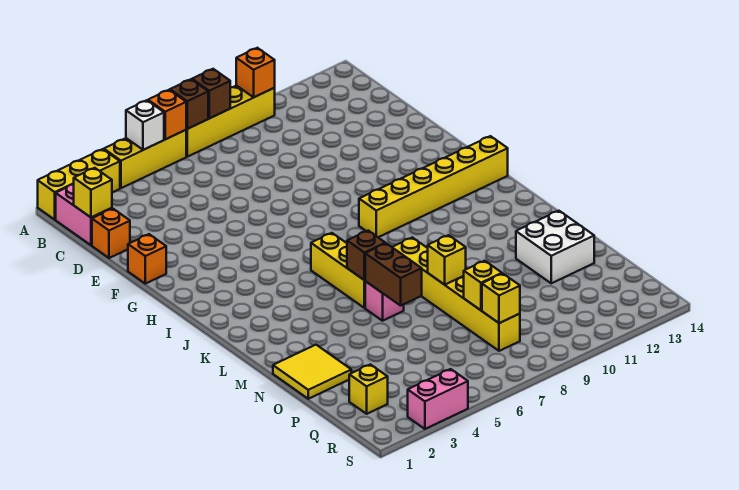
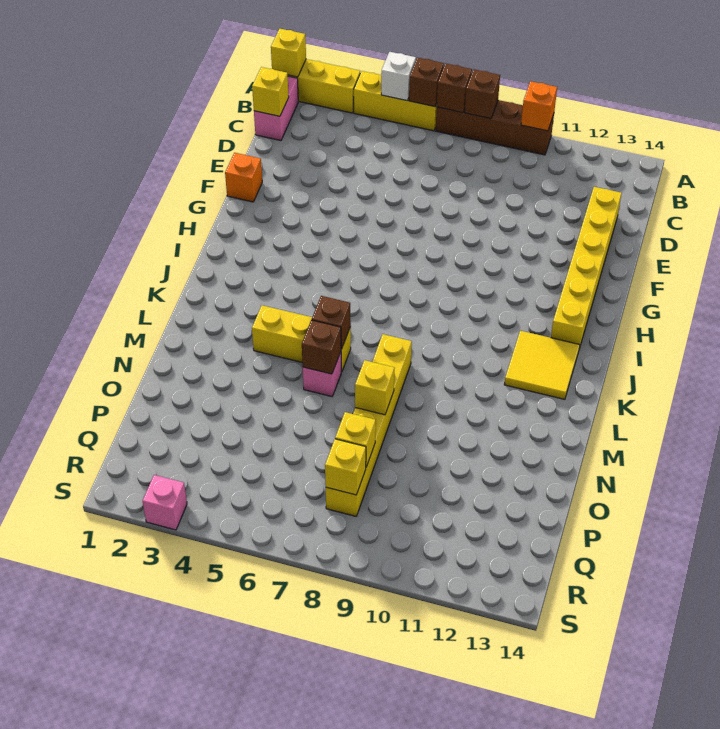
orange 1x1 brick [148,90,186,139] -> brown 1x1 brick [409,58,444,107]
yellow 1x4 brick [186,86,275,157] -> brown 1x4 brick [436,100,554,155]
orange 1x1 brick [92,209,130,258] -> none
yellow 1x6 brick [359,136,508,237] -> yellow 1x6 brick turned to [551,187,622,349]
yellow 1x3 brick [311,233,365,308] -> yellow 1x3 brick turned to [252,305,351,372]
brown 1x2 brick [365,243,422,306] -> brown 1x1 brick [302,320,341,374]
yellow 2x2 tile [273,345,351,399] -> yellow 2x2 tile moved to [504,331,580,399]
white 2x2 brick [516,211,594,283] -> none
yellow 1x1 brick [349,364,388,414] -> yellow 1x1 brick moved to [271,29,306,77]
pink 1x2 brick [408,369,468,429] -> pink 1x1 brick [143,475,187,530]

